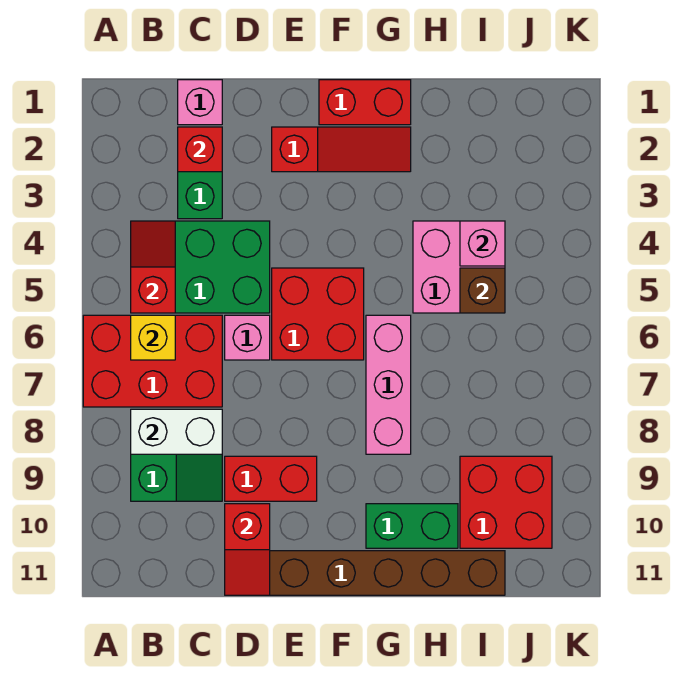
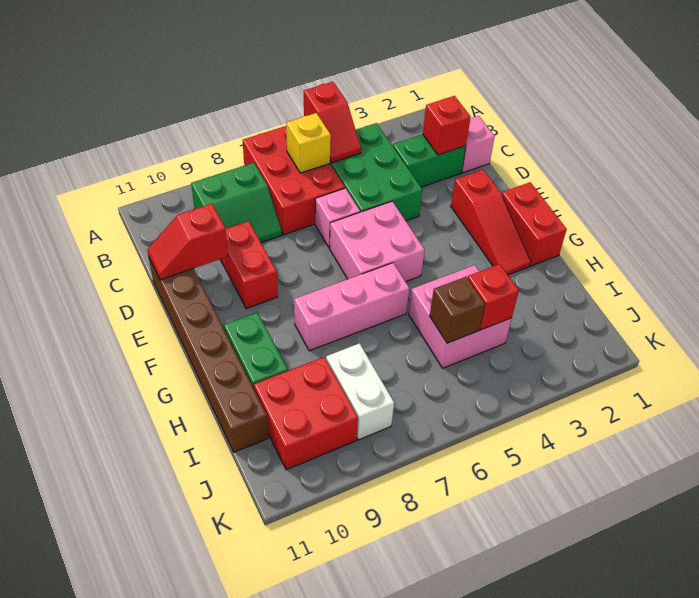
red 1x2 slope [131,221,175,313] -> red 1x2 slope turned to [304,82,361,163]
white 1x2 brick [131,409,222,454] -> white 1x2 brick moved to [326,343,394,440]
red 2x2 brick [272,268,364,360] -> pink 2x2 brick [330,201,425,282]
pink 1x1 brick [460,221,505,266] -> red 1x1 brick [468,264,519,330]

